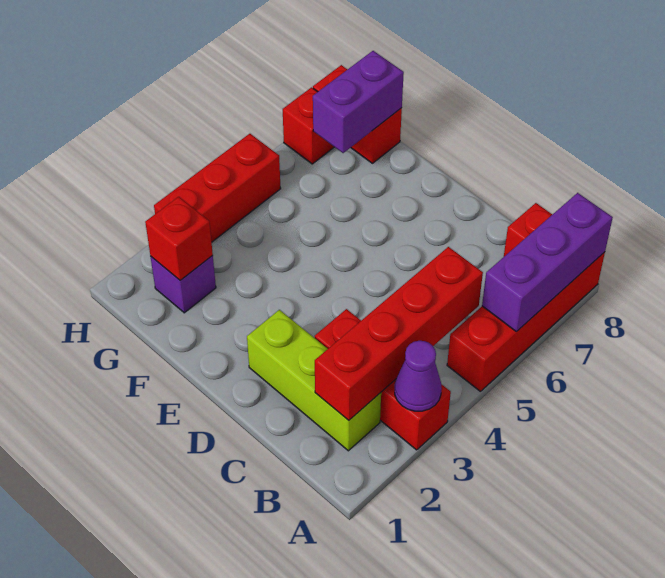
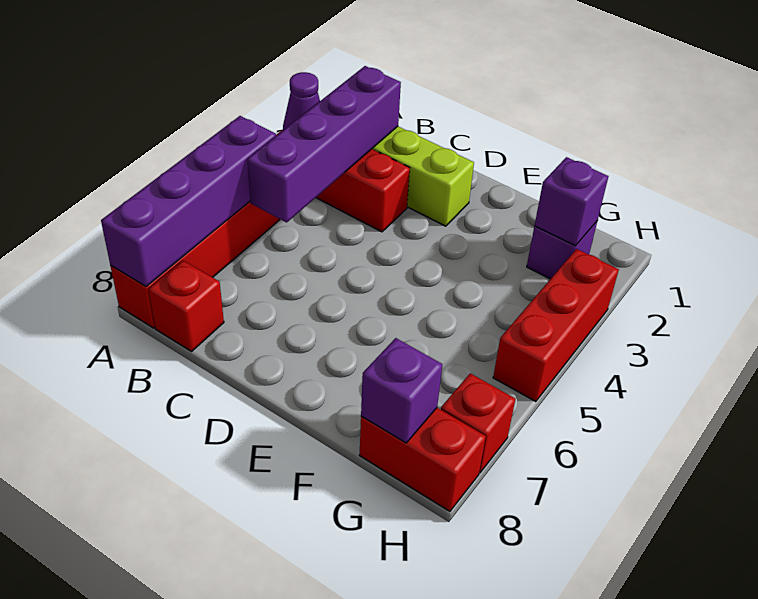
purple 1x3 brick [482,193,613,332] -> purple 1x4 brick [101,116,276,286]
red 1x4 brick [315,247,483,420] -> purple 1x4 brick [247,66,401,222]
red 1x1 brick [145,197,213,280] -> purple 1x1 brick [535,157,608,246]
purple 1x2 brick [313,51,404,153] -> purple 1x1 brick [361,338,442,443]

